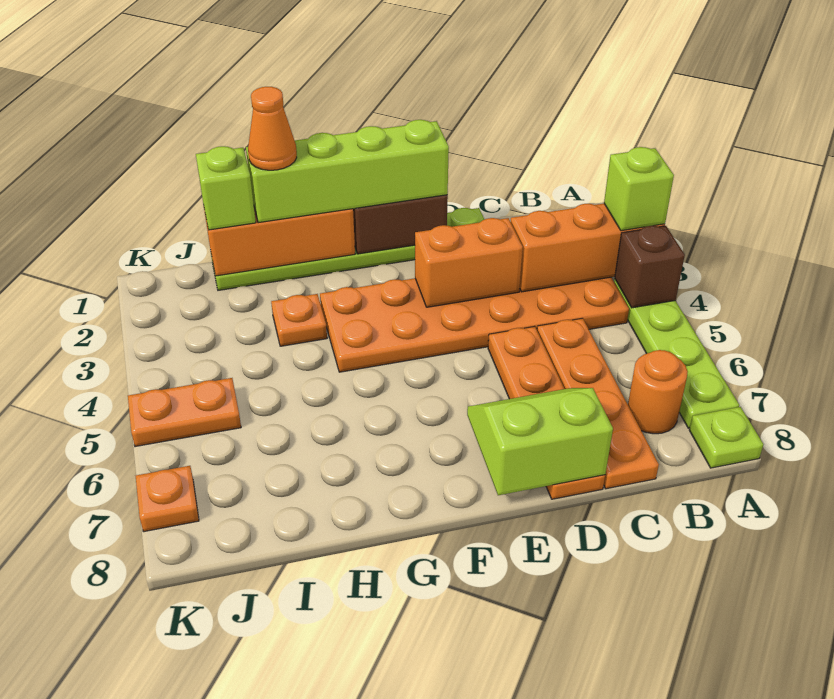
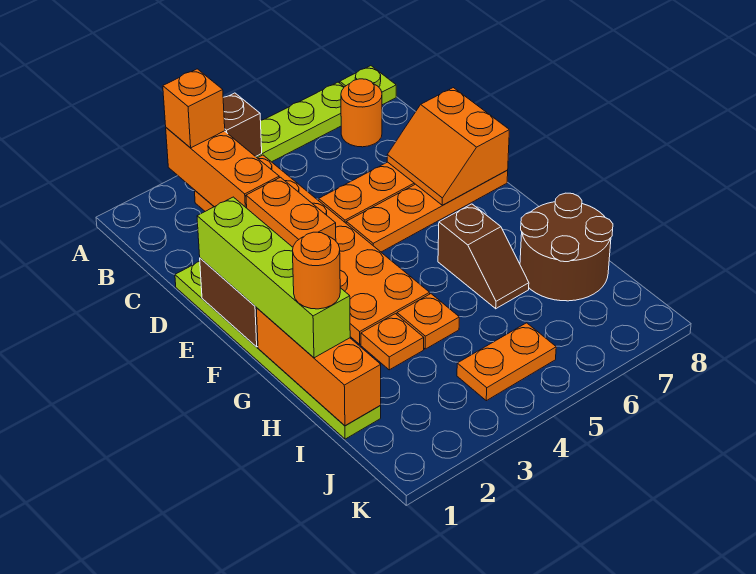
lime 1x1 brick [604,147,674,231] -> orange 1x1 brick [163,69,225,148]
orange 1x4 plate [537,318,659,489] -> orange 1x4 plate moved to [346,170,508,252]
lime 2x2 slope [467,388,613,495] -> orange 2x2 slope [387,88,509,205]
none -> brown 1x2 slope [438,204,529,309]
orange 1x1 cone [248,87,297,170] -> orange 1x1 round brick [293,232,340,309]
none -> brown 2x2 round brick [520,193,613,301]
lime 1x1 brick [196,146,256,230] -> none
orange 1x2 plate [128,378,241,447] -> orange 1x2 plate turned to [457,323,556,401]
orange 1x1 plate [136,466,199,532] -> orange 1x1 plate moved to [397,294,459,349]

